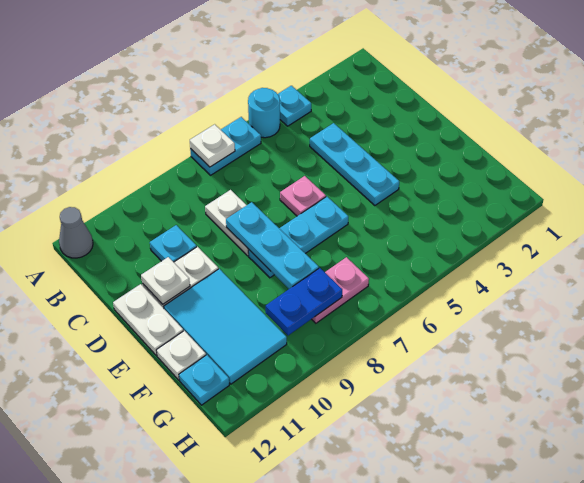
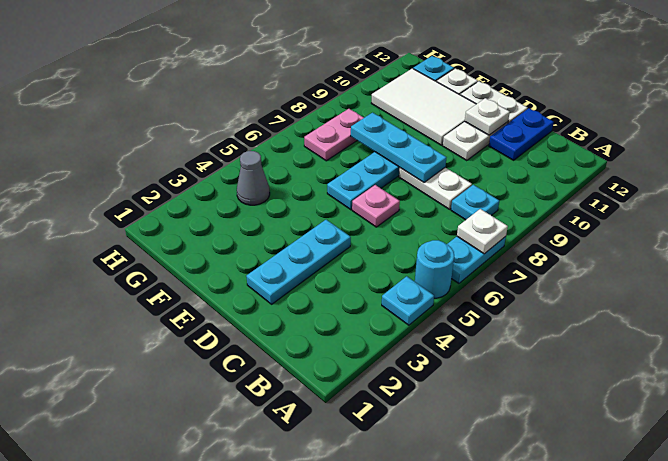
grey 1x1 cone [59,207,93,258] -> grey 1x1 cone moved to [237,151,270,205]
cyan 1x3 plate [310,123,399,206] -> cyan 1x3 plate turned to [246,220,351,304]
cyan 1x1 plate [150,225,197,262] -> cyan 1x1 plate moved to [451,185,499,220]
cyan 2x3 tile [164,269,287,384] -> white 2x3 tile [371,68,476,145]
blue 1x2 plate [266,268,342,335] -> blue 1x2 plate moved to [489,108,554,160]

